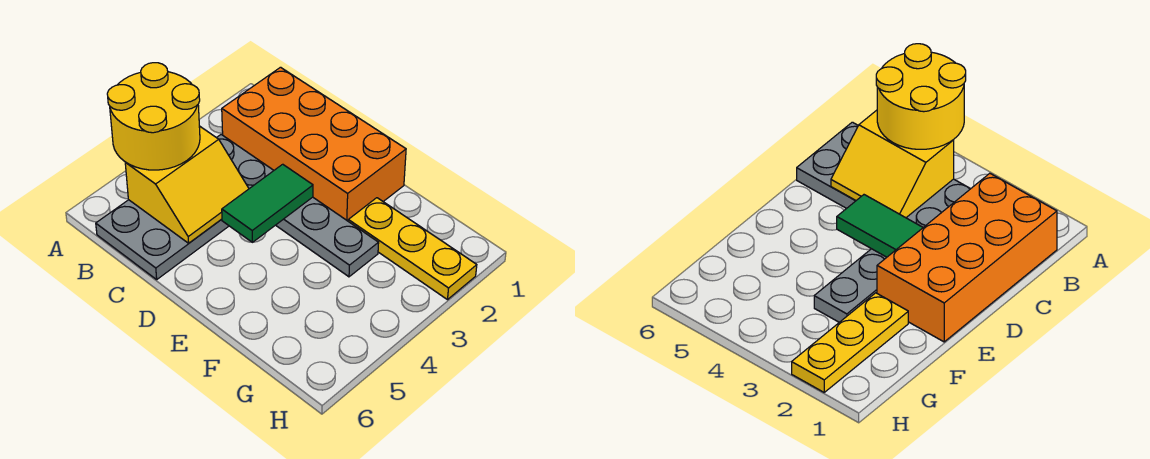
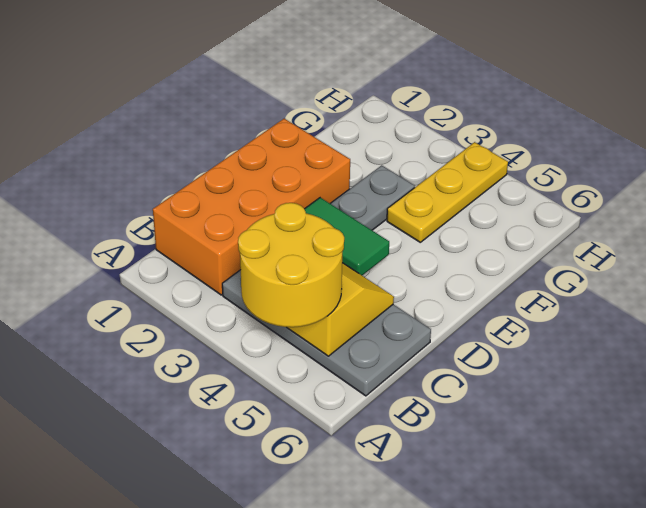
yellow 1x3 plate [348,198,477,300] -> yellow 1x3 plate moved to [387,142,508,242]

